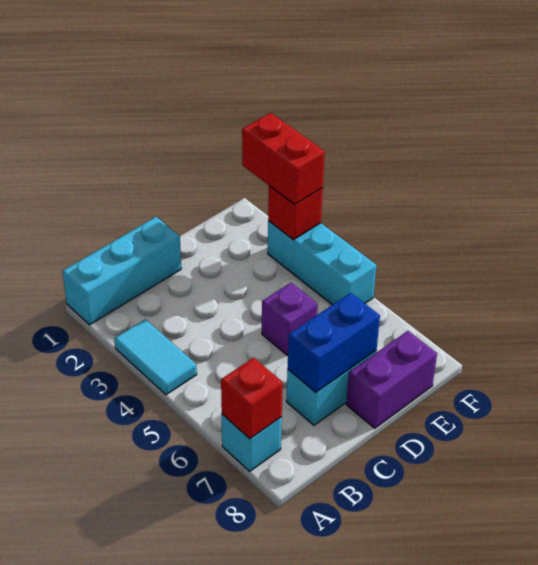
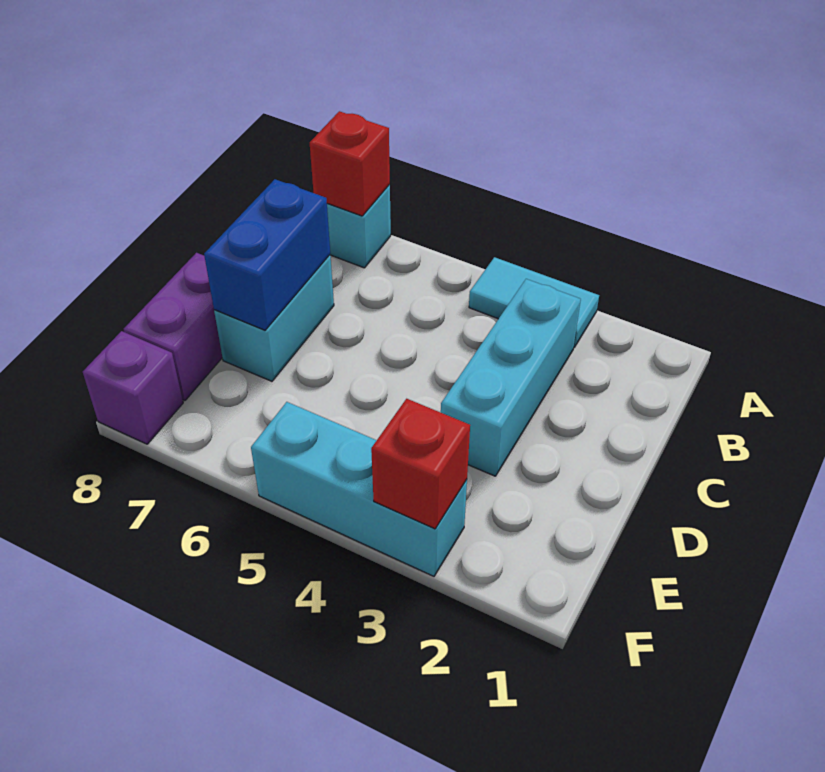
cyan 1x3 brick [62,217,181,325] -> cyan 1x3 brick moved to [441,279,581,476]
purple 1x1 brick [262,283,318,355] -> purple 1x1 brick moved to [83,331,183,444]
red 1x2 brick [242,113,325,205] -> none

